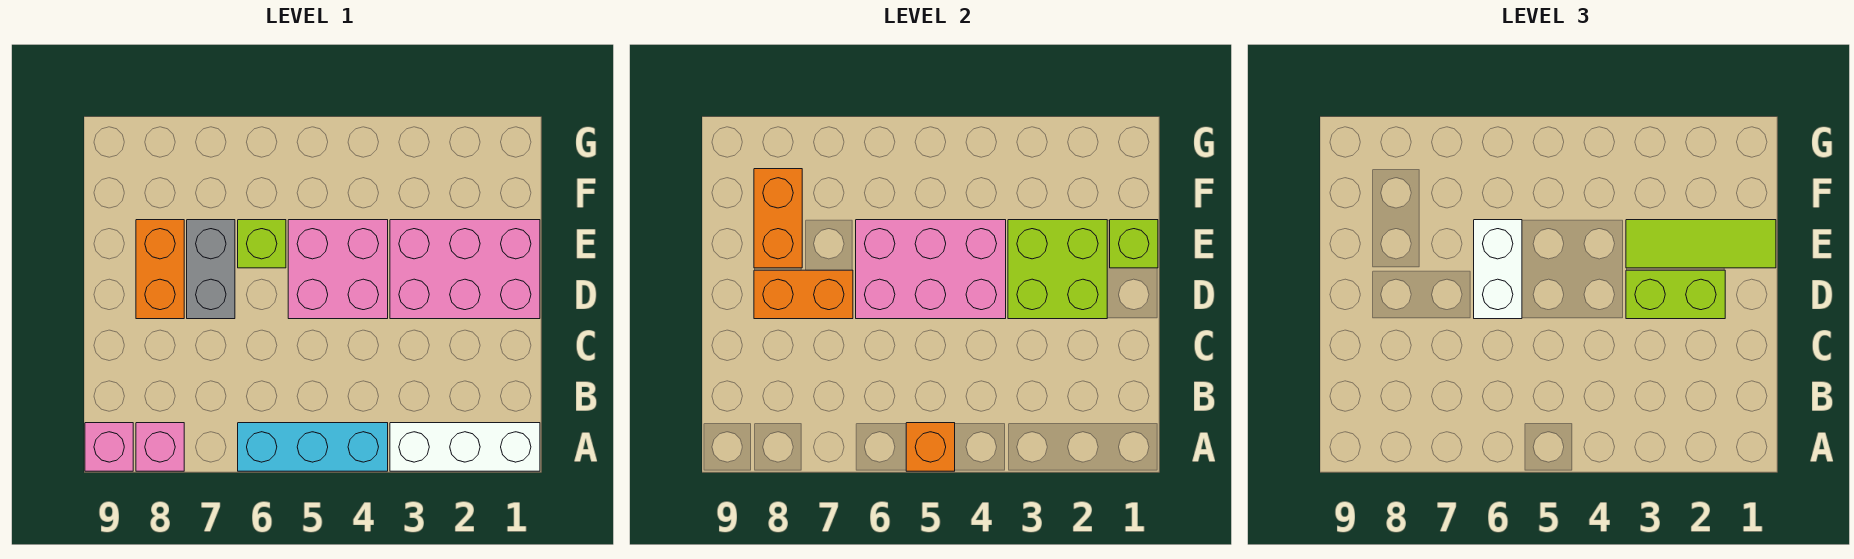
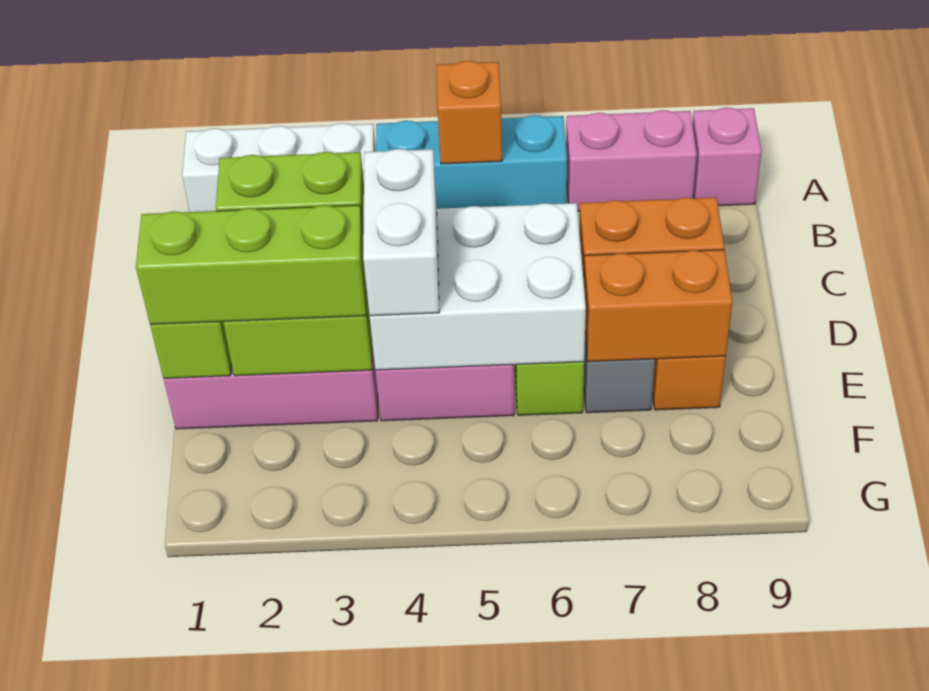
pink 1x1 brick [136,423,184,471] -> pink 1x2 brick [566,110,697,211]
pink 2x3 brick [856,220,1006,319] -> white 2x3 brick [370,203,586,370]
white 1x2 brick [1474,220,1522,319] -> white 1x2 brick moved to [363,149,439,316]
lime 1x3 tile [1626,220,1776,268] -> lime 1x3 brick [136,205,366,324]
orange 1x2 brick [754,169,802,268] -> orange 1x2 brick turned to [584,250,732,362]

